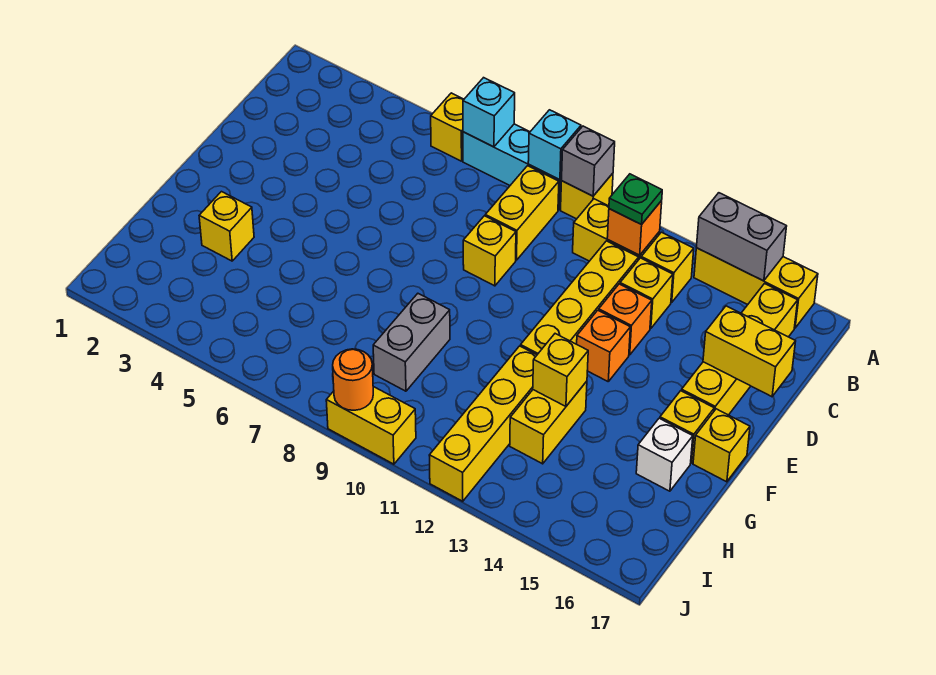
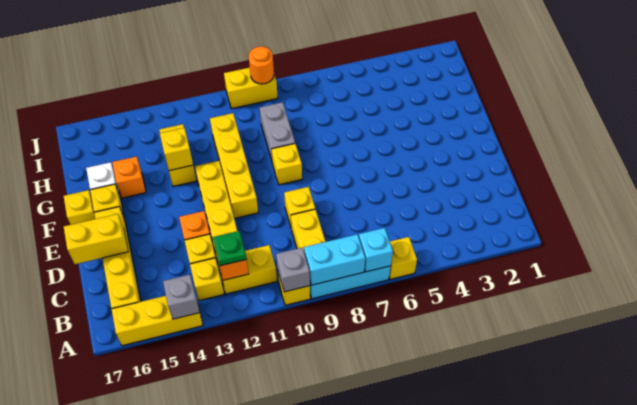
cyan 1x1 brick [528,110,581,180] -> cyan 1x2 brick [304,234,365,285]
grey 1x2 brick [696,193,787,281] -> grey 1x1 brick [163,275,199,319]
orange 1x1 brick [577,310,630,381] -> orange 1x1 brick moved to [112,157,146,198]
yellow 1x1 brick [199,192,254,261] -> yellow 1x1 brick moved to [272,143,302,185]
yellow 1x4 brick [429,346,537,501] -> yellow 1x4 brick moved to [210,113,258,218]

